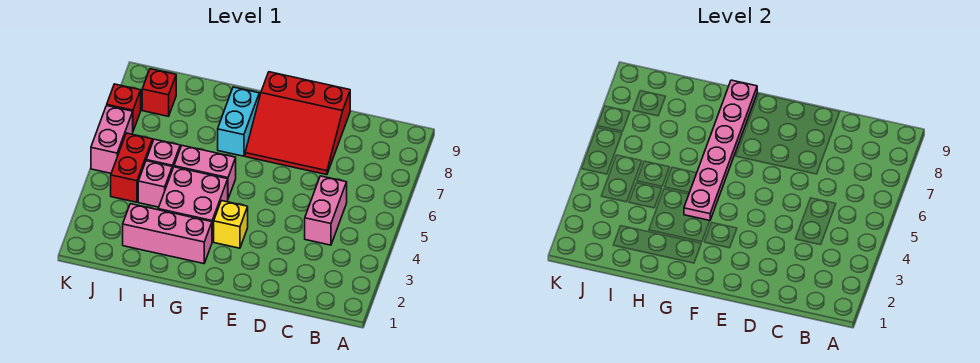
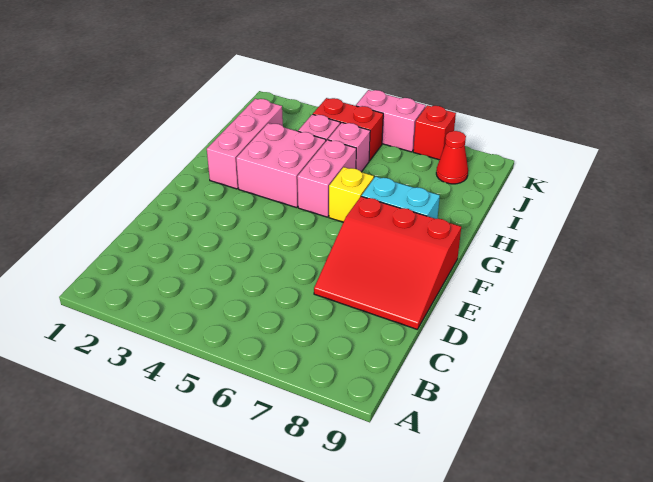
pink 1x2 brick [305,176,347,245] -> none
red 3x3 slope [245,72,350,175] -> red 3x3 slope turned to [314,196,461,329]
yellow 1x1 brick [214,201,248,248] -> yellow 1x1 brick moved to [329,167,374,222]
pink 1x6 plate [684,80,757,220] -> none
red 1x1 brick [142,69,176,116] -> red 1x1 cone [436,131,468,184]

